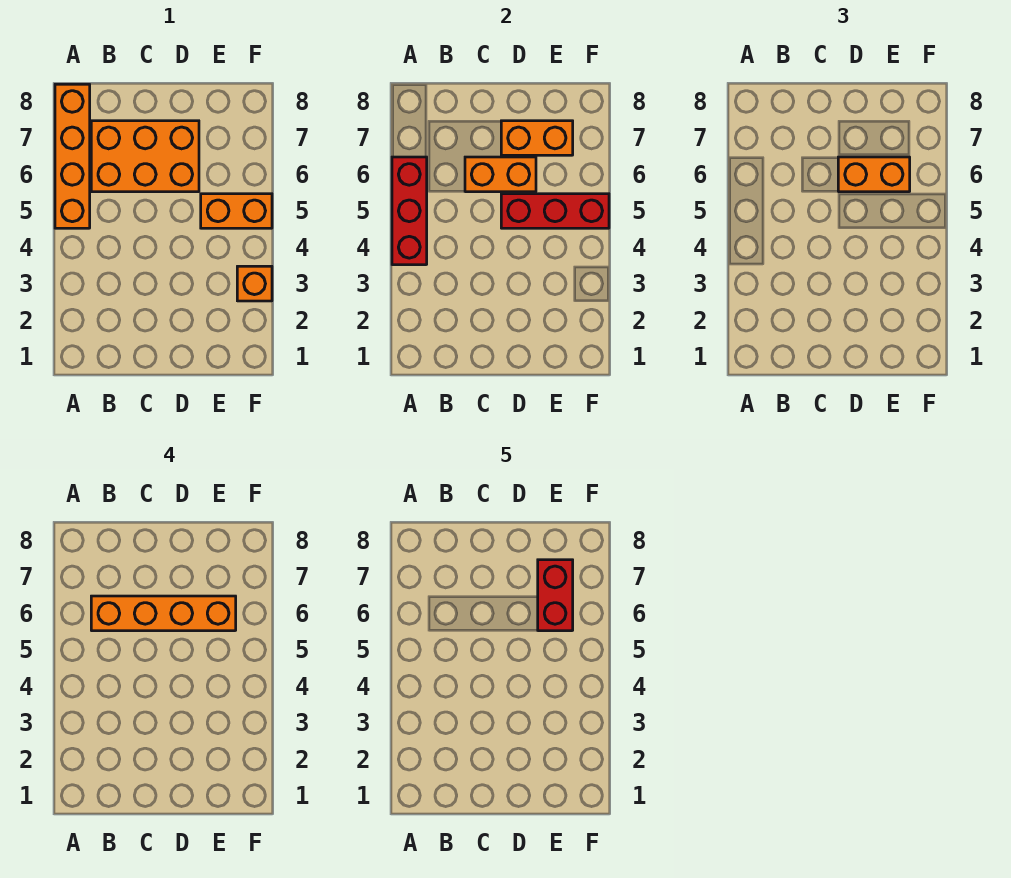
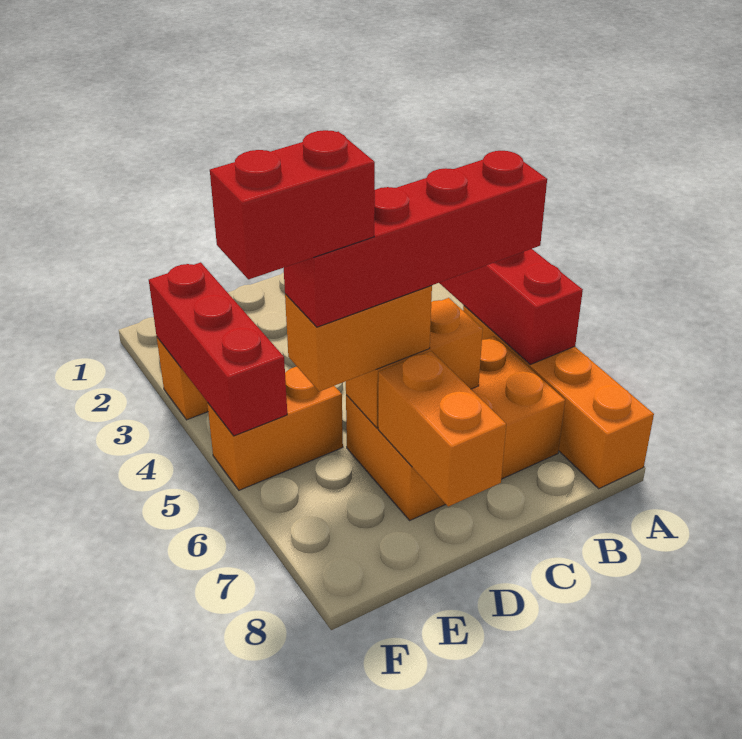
orange 1x4 brick [91,596,236,631] -> red 1x4 brick [284,151,547,327]
red 1x3 brick [501,194,609,228] -> red 1x3 brick turned to [149,262,287,436]
orange 1x2 brick [501,121,573,155] -> orange 1x2 brick turned to [378,351,506,507]
red 1x2 brick [538,560,573,631] -> red 1x2 brick turned to [210,130,375,279]

